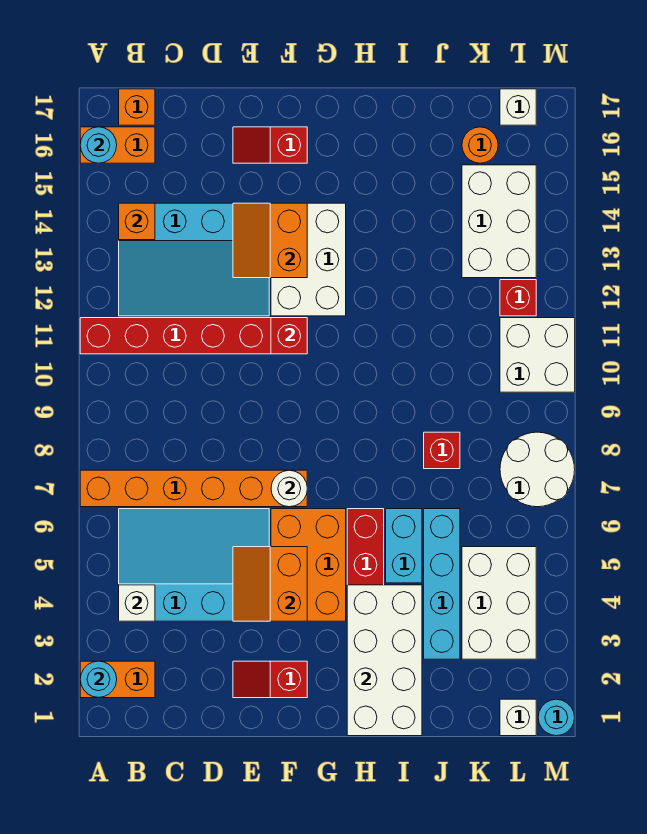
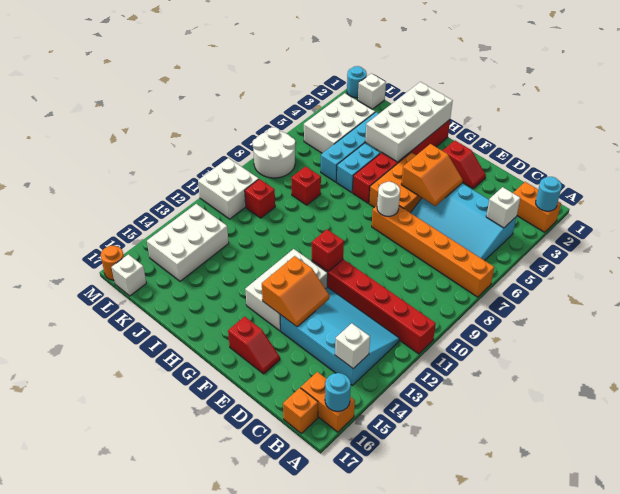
orange 1x1 brick [119,203,155,240] -> white 1x1 brick [335,323,370,369]
orange 1x1 round brick [462,127,498,163] -> orange 1x1 round brick moved to [101,246,124,280]
red 1x1 brick [500,280,536,316] -> red 1x1 brick moved to [245,179,275,218]

